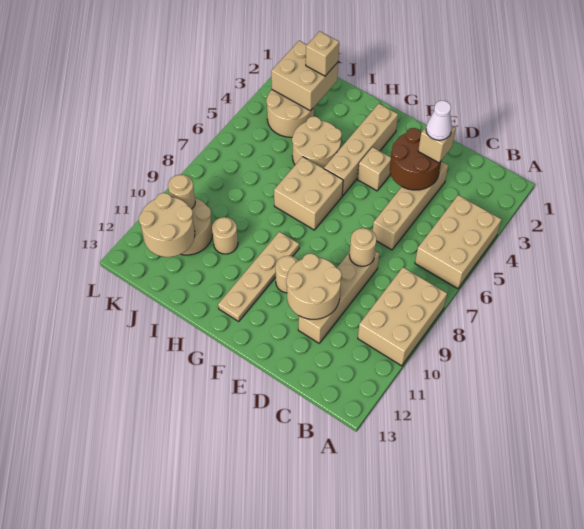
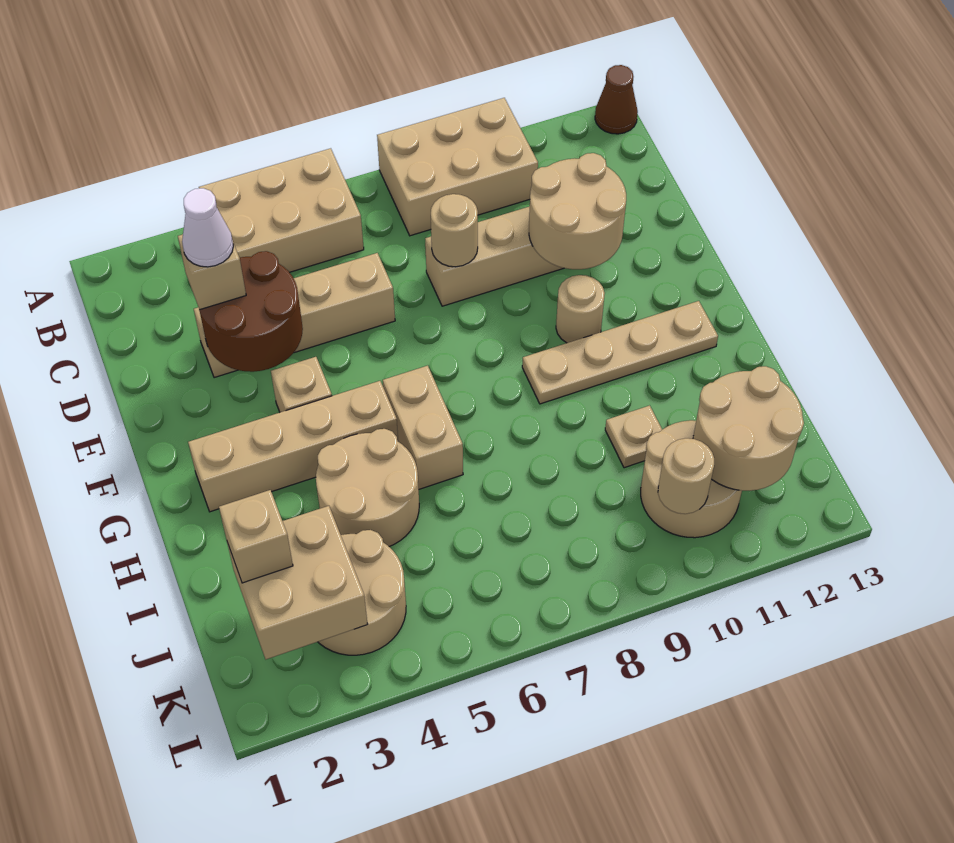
none -> brown 1x1 cone [595,65,638,134]
tan 2x2 brick [274,157,343,230] -> tan 1x2 brick [383,366,463,489]
tan 1x1 round brick [212,217,238,254] -> tan 1x1 plate [605,405,662,468]

